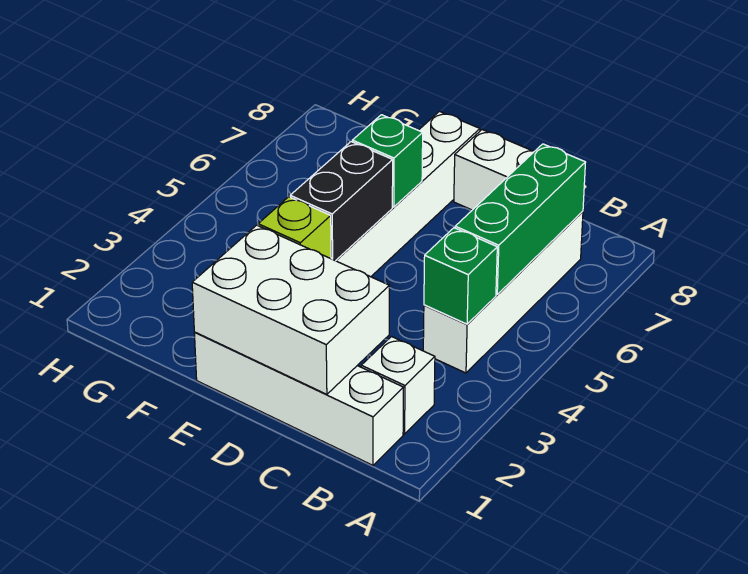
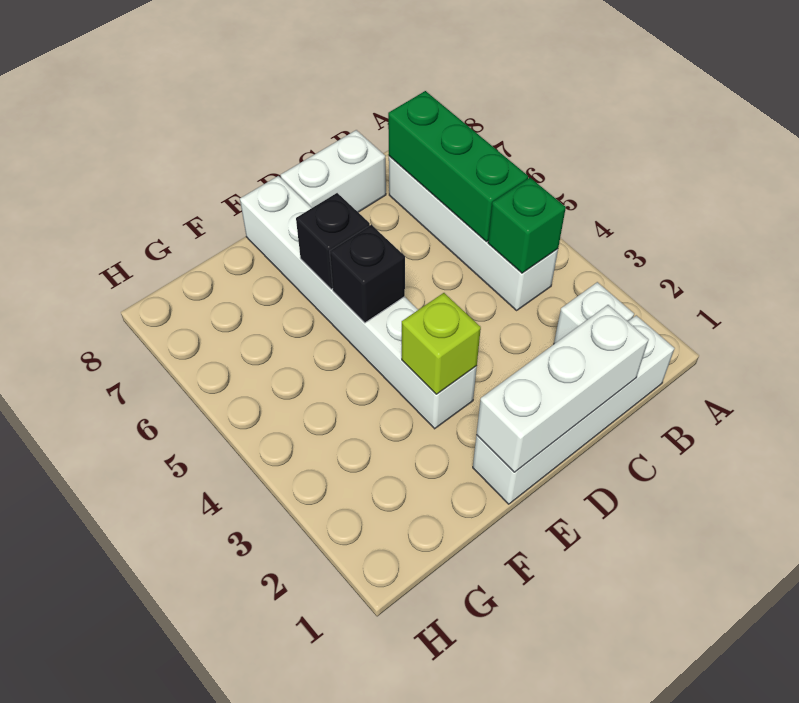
white 2x3 brick [192,225,389,394] -> white 1x3 brick [476,305,649,472]
black 1x2 brick [290,142,393,261] -> black 1x1 brick [330,225,405,323]
green 1x1 brick [352,115,423,207] -> black 1x1 brick [296,193,370,289]

